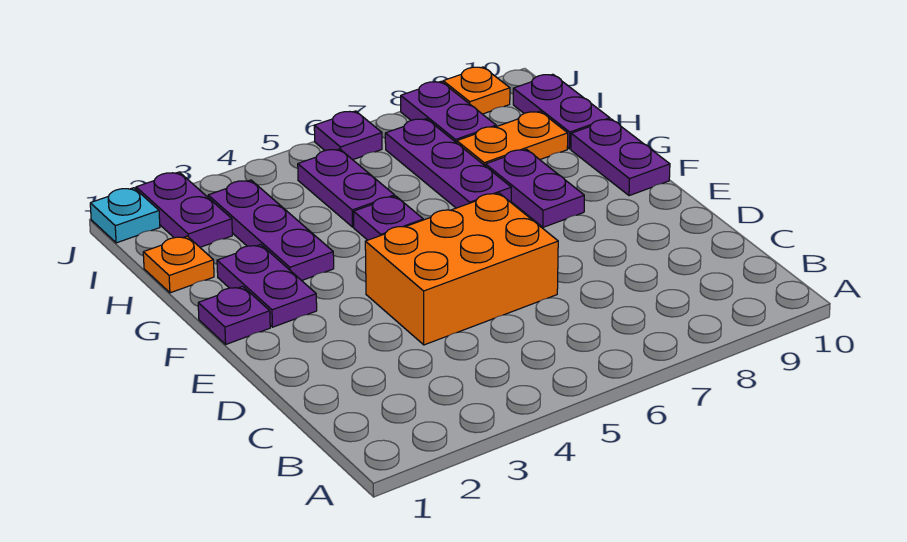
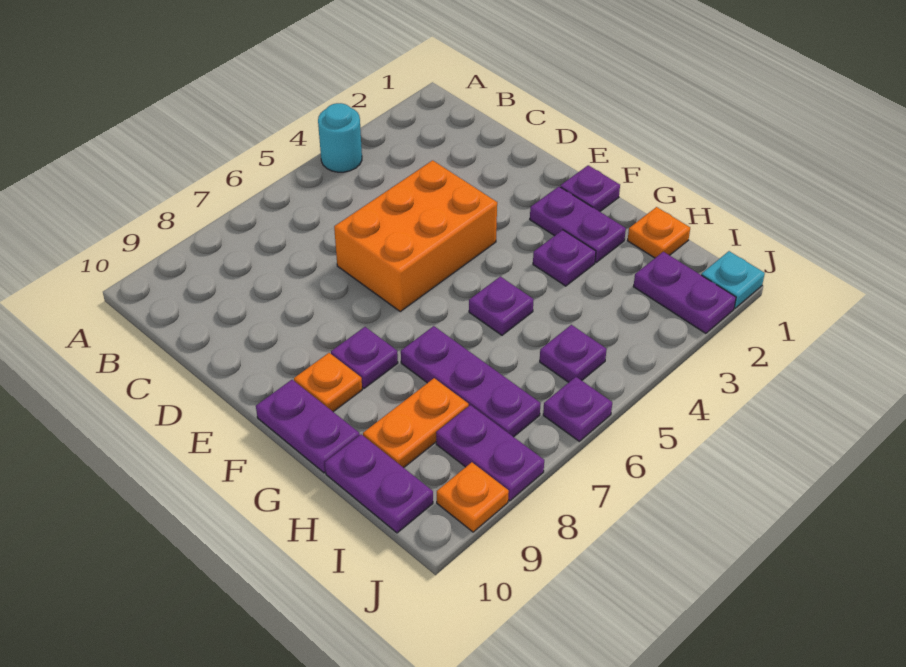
none -> cyan 1x1 round brick [318,103,362,172]
purple 1x2 plate [486,149,584,227] -> purple 1x1 plate [331,327,398,388]
none -> orange 1x1 plate [294,353,362,412]
purple 1x3 plate [208,180,334,281] -> purple 1x1 plate [533,230,596,286]
purple 1x2 plate [298,149,395,227] -> purple 1x1 plate [540,325,607,382]

